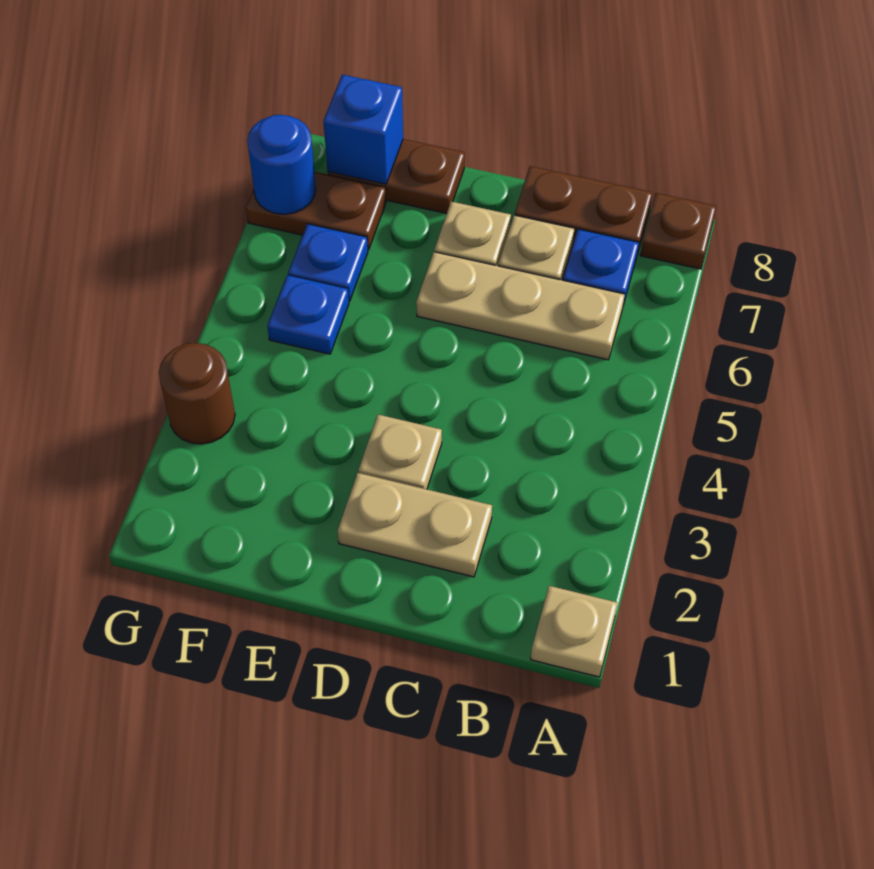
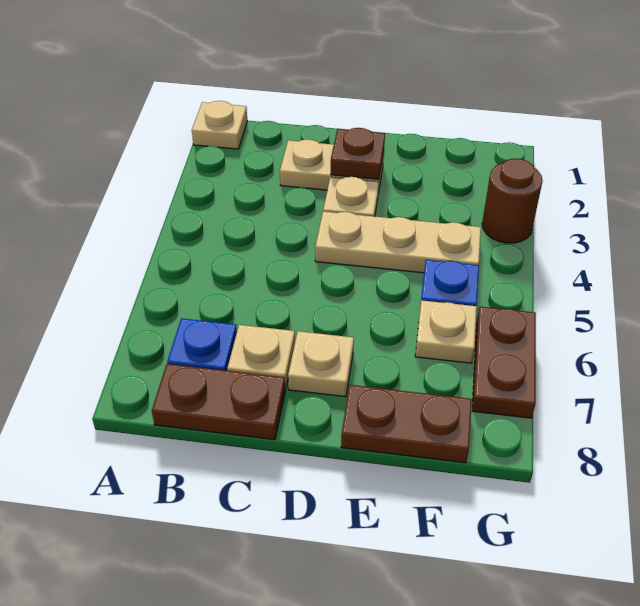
brown 1x1 plate [640,193,716,269] -> brown 1x1 plate moved to [331,128,385,179]
tan 1x3 plate [416,252,625,360] -> tan 1x3 plate moved to [315,211,481,273]
blue 1x1 plate [288,224,368,301] -> tan 1x1 plate [415,300,477,363]
brown 1x2 plate [246,172,386,250] -> brown 1x2 plate turned to [472,307,536,418]
blue 1x1 brick [324,75,403,184] -> none
blue 1x1 round brick [247,115,316,214] -> none

